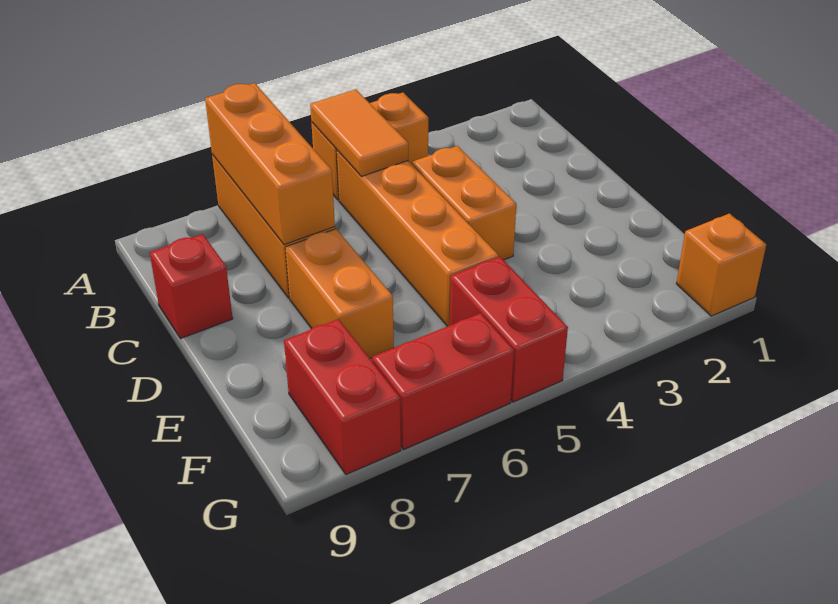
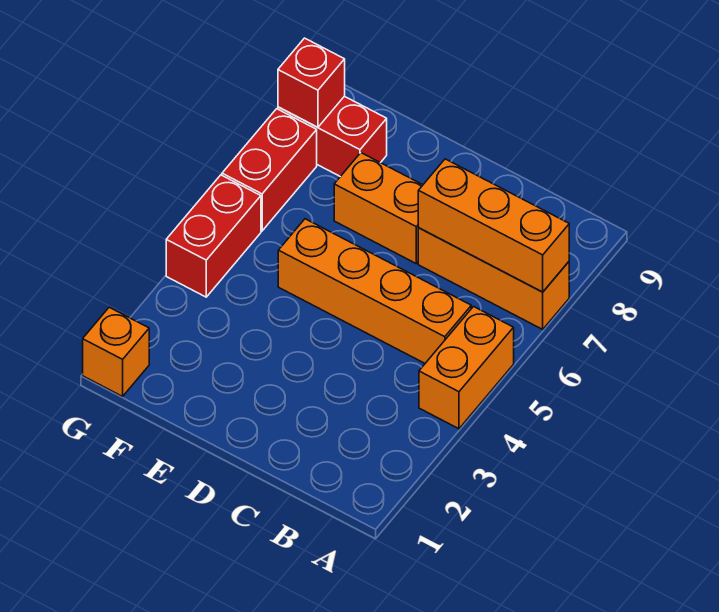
orange 1x2 tile [310,90,408,176] -> none
orange 1x2 brick [412,146,516,260] -> none
red 1x1 brick [150,234,233,339] -> red 1x1 brick moved to [278,38,345,127]
red 1x2 brick [450,257,568,402] -> red 1x2 brick turned to [166,175,261,297]

